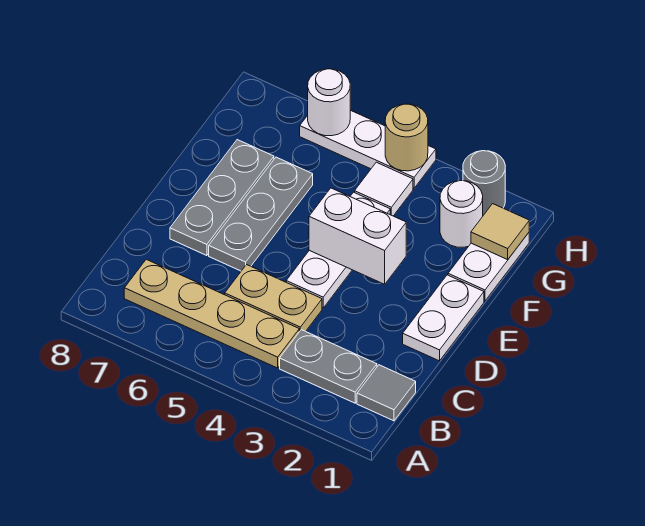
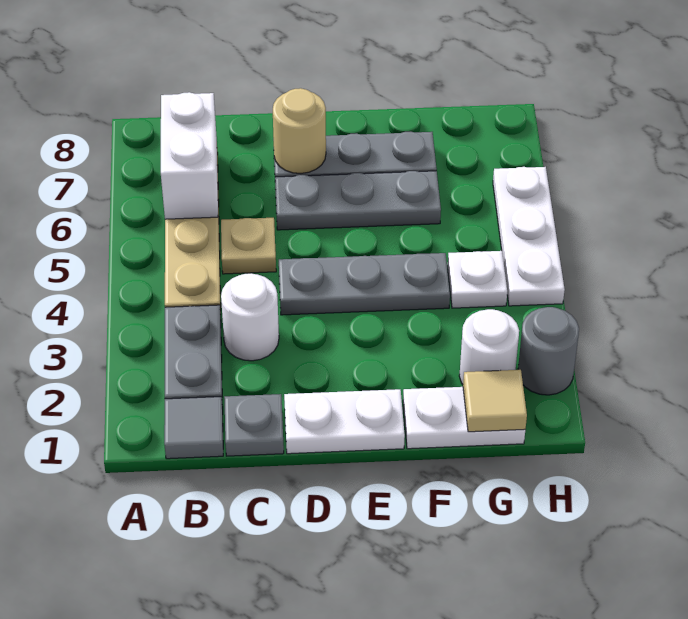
none -> grey 1x1 plate [224,394,284,456]
tan 1x2 plate [225,265,322,332] -> tan 1x1 plate [221,218,276,274]
white 1x3 plate [286,192,390,308] -> grey 1x3 plate [279,253,450,315]
white 1x2 brick [309,188,406,284] -> white 1x2 brick moved to [161,92,218,219]
white 1x1 tile [355,162,413,216] -> white 1x1 plate [448,251,507,308]
tan 1x1 round brick [385,104,428,171] -> tan 1x1 round brick moved to [273,88,326,173]
white 1x1 round brick [308,69,350,136] -> white 1x1 round brick moved to [221,273,279,361]

